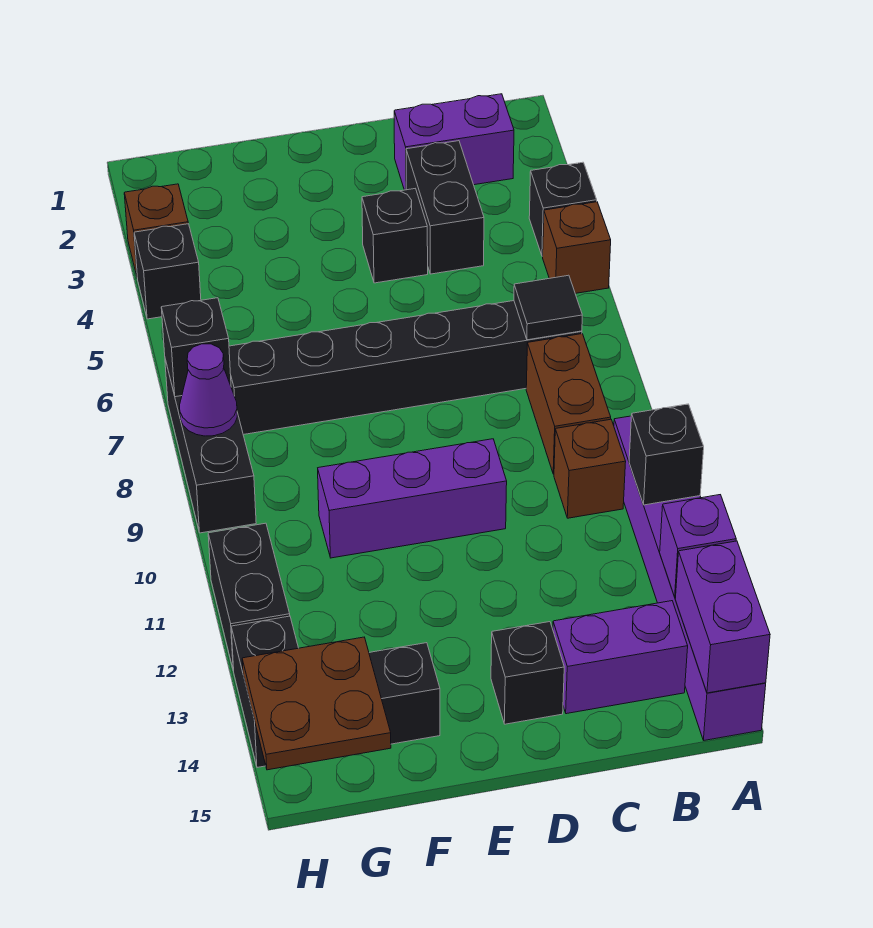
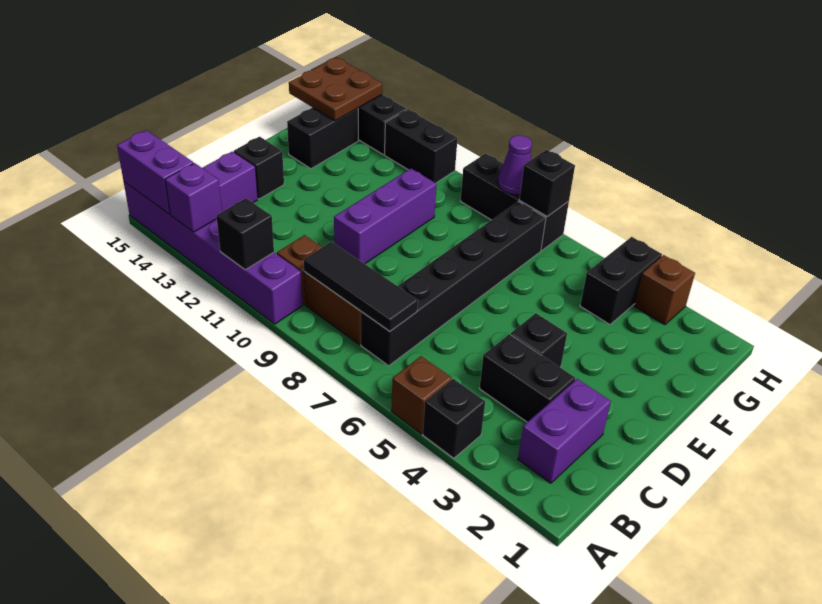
black 1x1 tile [514,275,582,340] -> black 1x3 tile [304,242,418,331]
black 1x1 brick [134,224,201,319] -> black 1x2 brick [580,237,662,324]

